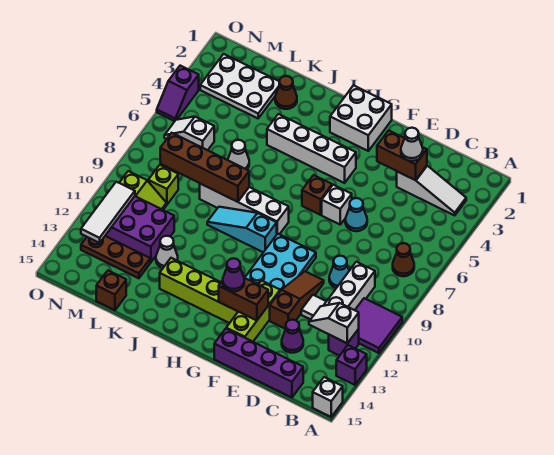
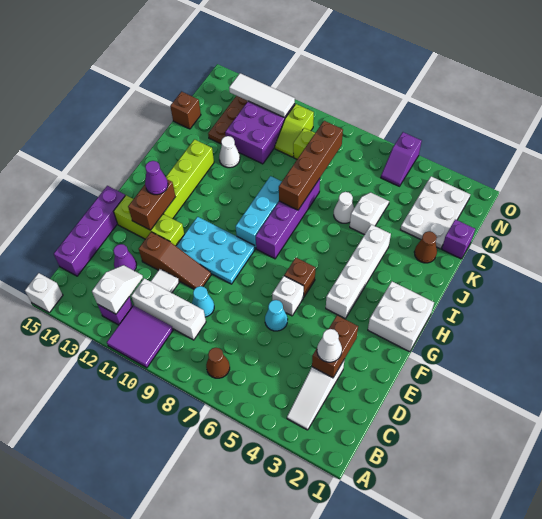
purple 1x1 brick [336,345,367,385] -> purple 1x1 brick moved to [442,219,475,259]
white 1x4 brick [200,184,289,234] -> purple 1x4 brick [256,178,320,259]
cyan 1x3 slope [207,207,277,252] -> cyan 1x3 brick [236,176,282,249]
white 1x2 slope [164,117,214,150] -> white 1x2 slope moved to [350,192,389,235]
purple 1x2 slope [157,66,199,121] -> purple 1x2 slope turned to [381,132,422,186]

